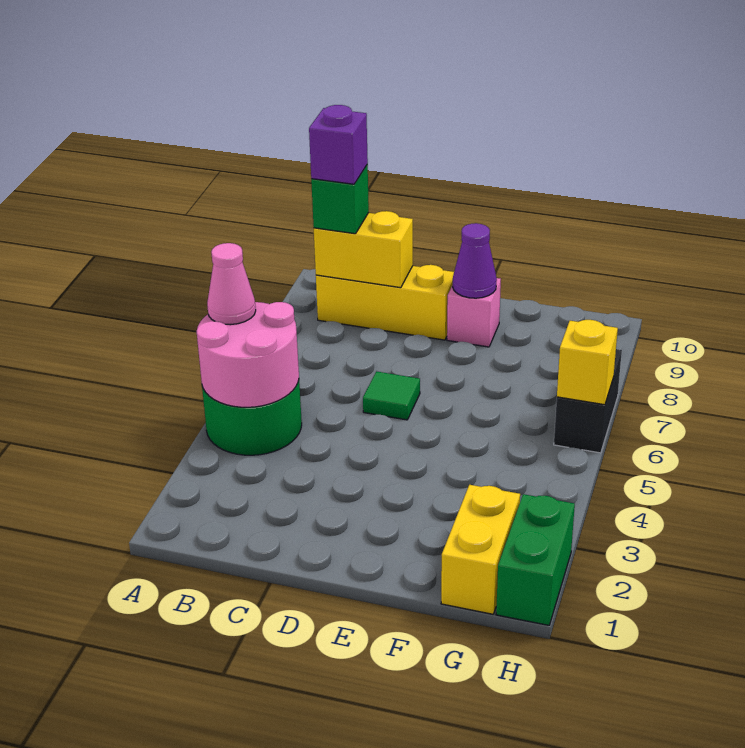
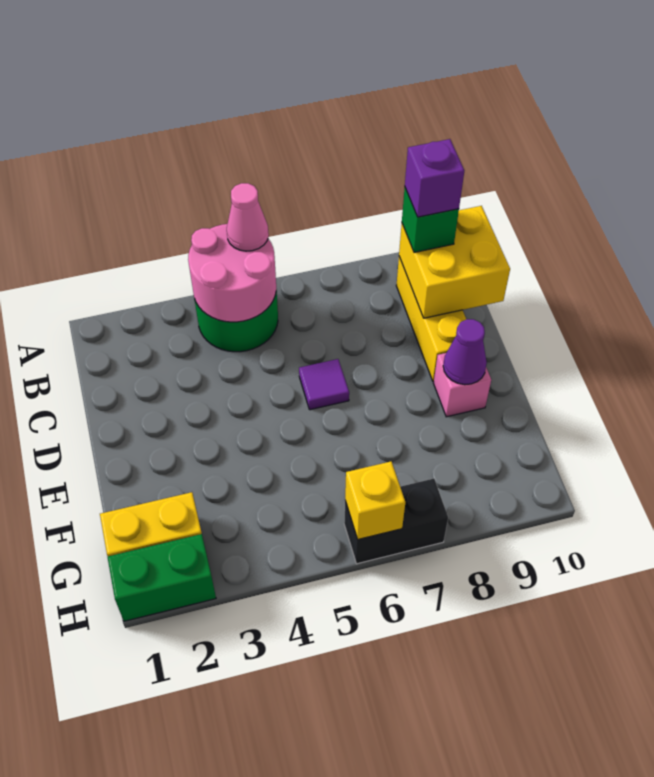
yellow 1x2 brick [314,211,413,288] -> yellow 2x2 brick [399,206,510,318]
green 1x1 tile [363,371,420,420] -> purple 1x1 tile [299,359,349,410]

